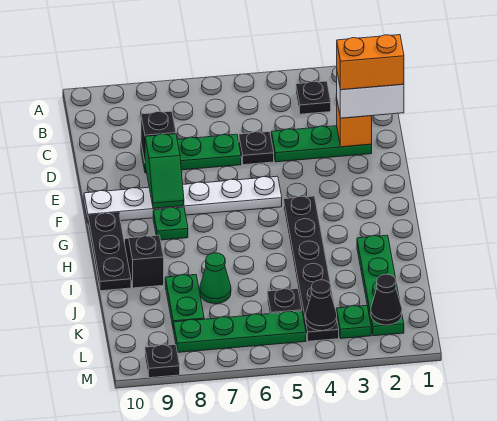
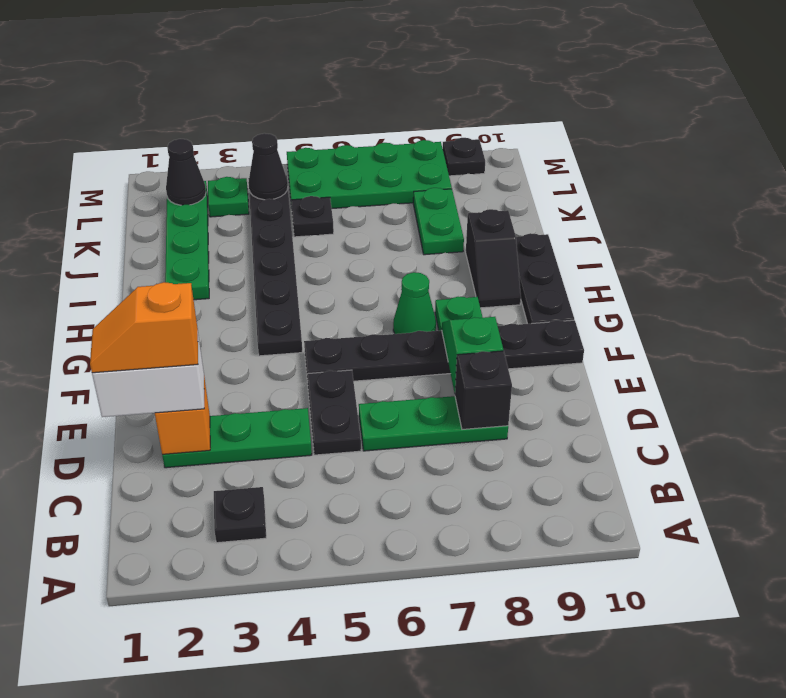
orange 1x2 brick [337,35,404,90] -> orange 1x2 slope [90,282,198,373]
black 1x1 plate [239,132,274,165] -> black 1x2 plate [307,370,361,455]
white 1x6 plate [84,176,282,222] -> black 1x6 plate [304,320,584,381]
green 1x1 cone [200,253,231,304] -> green 1x1 cone moved to [393,272,436,334]
green 1x4 plate [173,311,306,353] -> green 2x4 plate [287,140,452,208]

